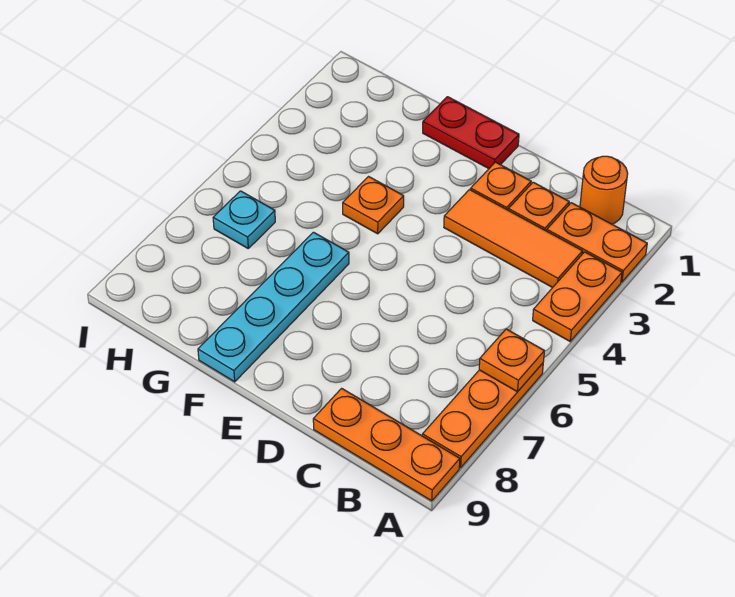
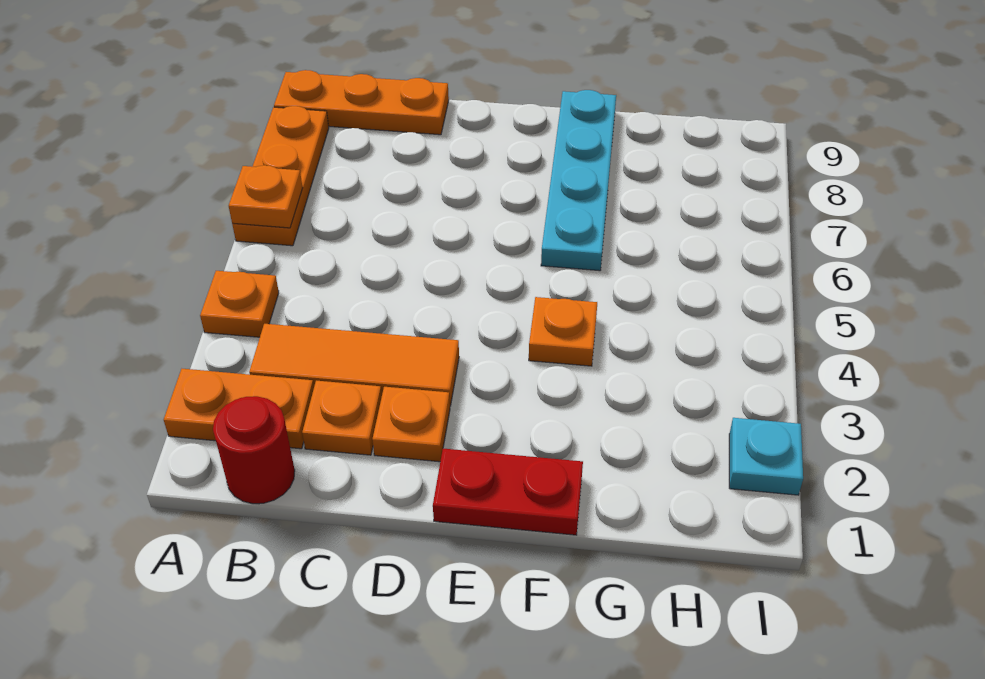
orange 1x2 plate [533,252,622,341] -> orange 1x1 plate [200,271,279,337]
orange 1x1 round brick [580,156,628,224] -> red 1x1 round brick [213,396,295,504]
cyan 1x1 plate [213,191,275,248] -> cyan 1x1 plate moved to [729,418,803,495]

